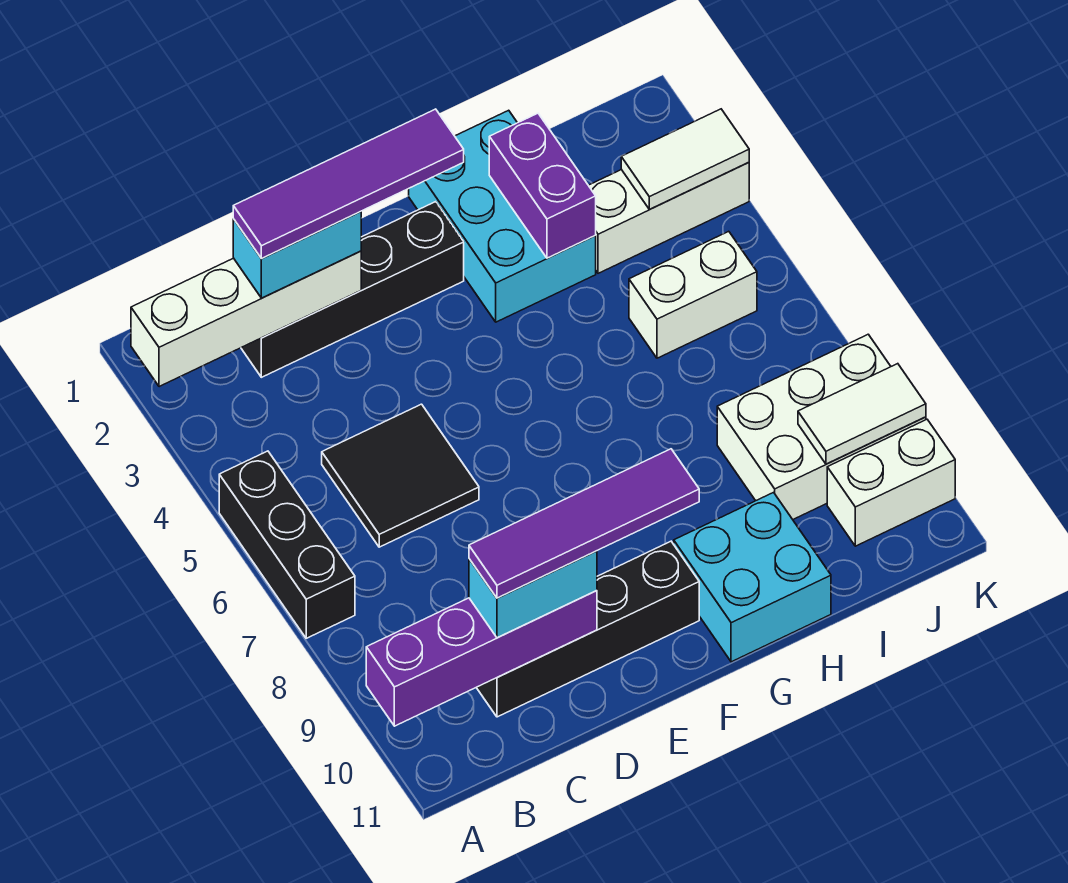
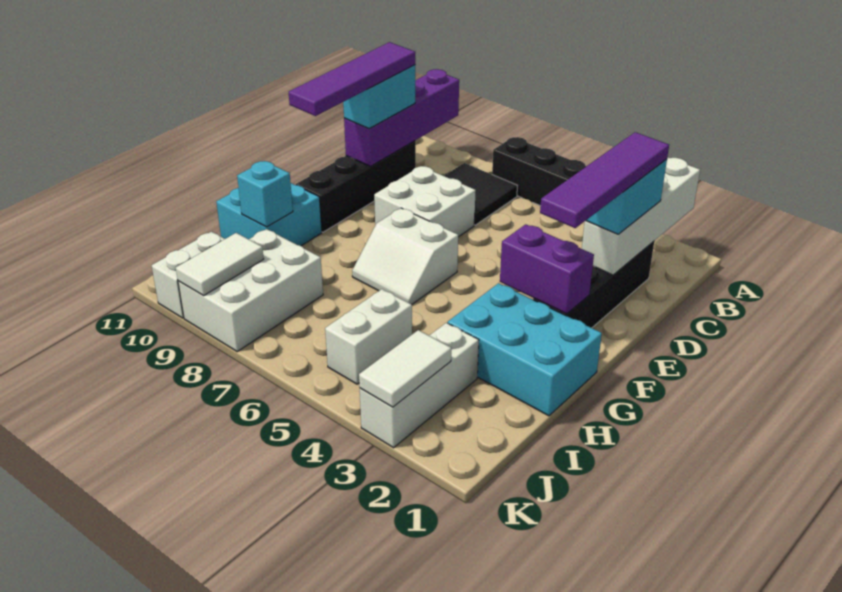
black 2x2 tile [322,404,479,547] -> black 2x2 tile moved to [444,163,517,225]
none -> white 2x2 brick [374,166,476,237]
none -> white 2x2 slope [352,208,458,304]
purple 1x2 brick [489,113,596,258] -> purple 1x2 brick moved to [500,224,594,314]
none -> cyan 1x1 brick [237,161,293,227]

